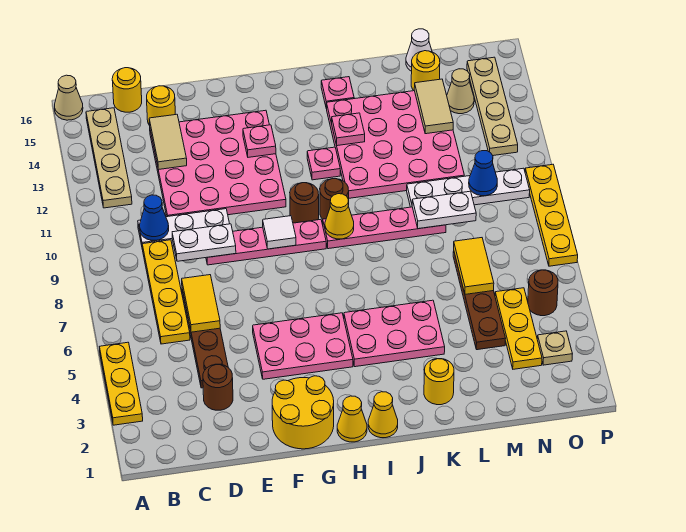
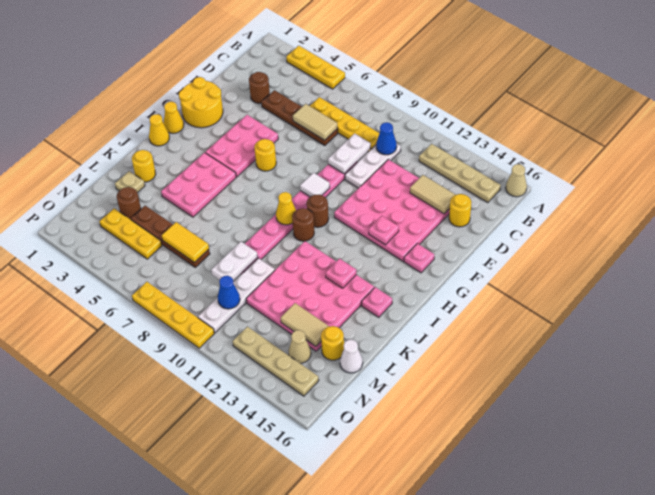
yellow 1x1 round brick [112,68,142,112] -> yellow 1x1 round brick moved to [254,139,276,171]
yellow 1x2 tile [182,275,220,332] -> tan 1x2 tile [293,104,338,140]
pink 1x1 plate [307,147,340,180] -> pink 1x1 plate moved to [404,244,434,273]
tan 1x1 plate [537,331,572,365] -> tan 1x1 plate moved to [115,171,145,193]
brown 1x1 round brick [528,270,558,316] -> brown 1x1 round brick moved to [117,187,141,219]

